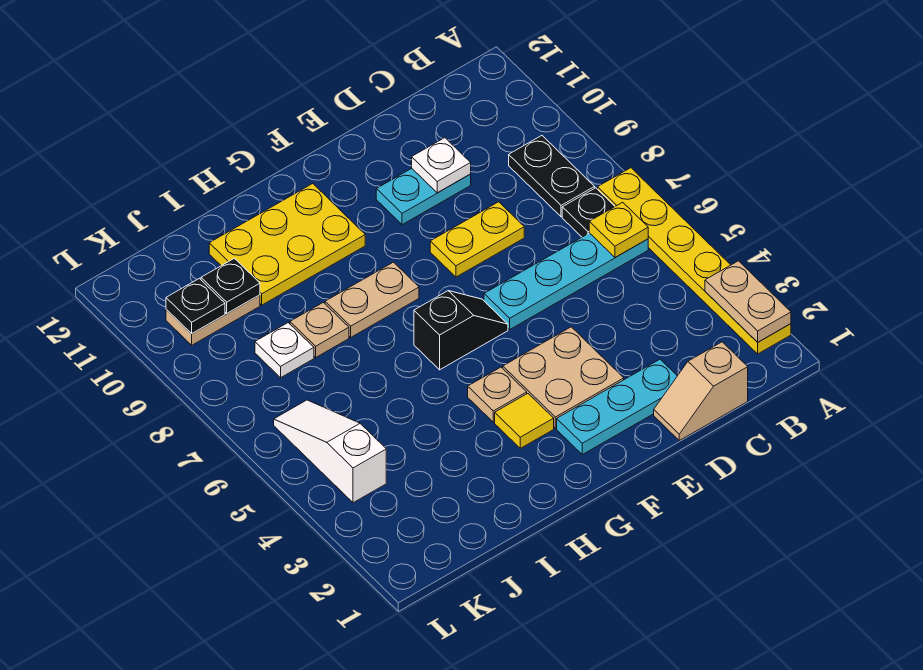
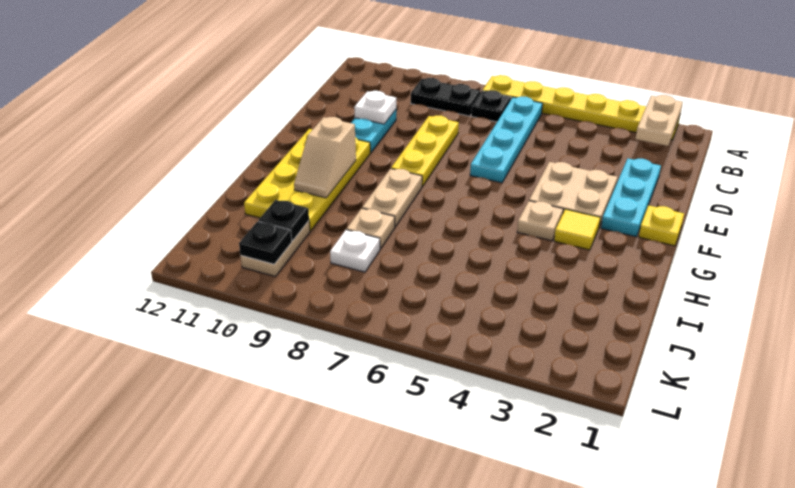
tan 1x2 plate [705,261,791,342] -> tan 1x2 plate turned to [635,95,683,146]
yellow 1x1 plate [589,202,648,258] -> yellow 1x1 plate moved to [639,205,684,246]
tan 1x2 slope [654,342,748,441] -> tan 1x2 slope moved to [294,117,356,198]
yellow 1x2 plate [430,202,524,277] -> yellow 1x3 plate [391,116,459,186]
black 1x2 slope [414,291,508,370] -> none
yellow 2x3 plate [209,184,365,305] -> yellow 2x4 plate [244,129,370,231]
white 1x3 slope [274,400,386,503] -> none

